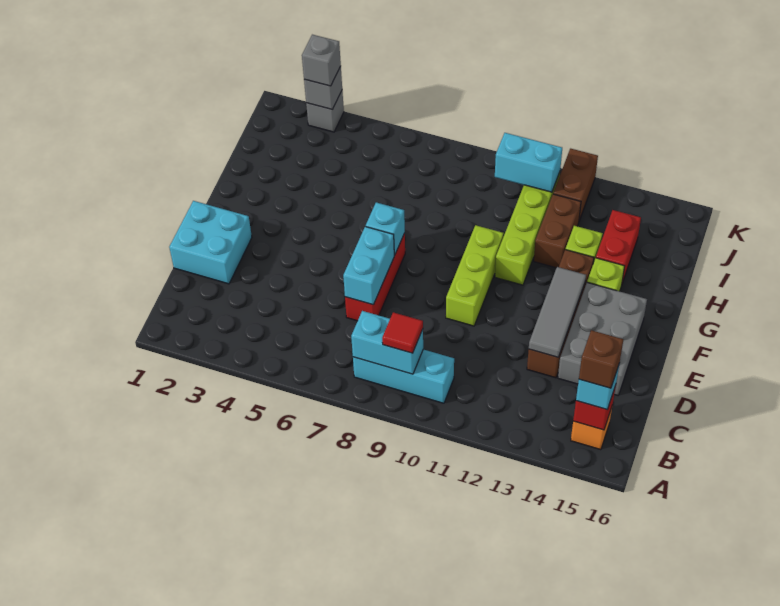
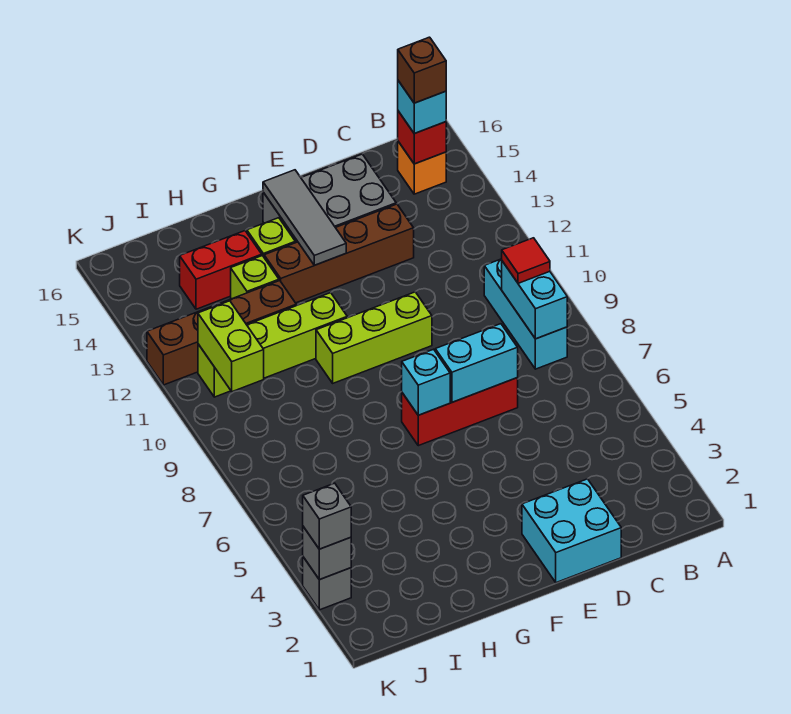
grey 1x3 tile [529,267,586,357] -> grey 1x3 tile turned to [263,170,346,265]
cyan 1x2 brick [495,133,562,192] -> lime 1x2 brick [198,301,264,392]

